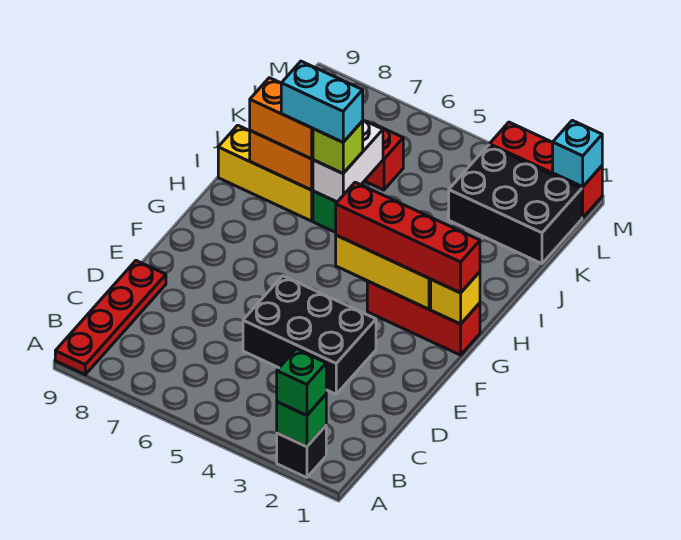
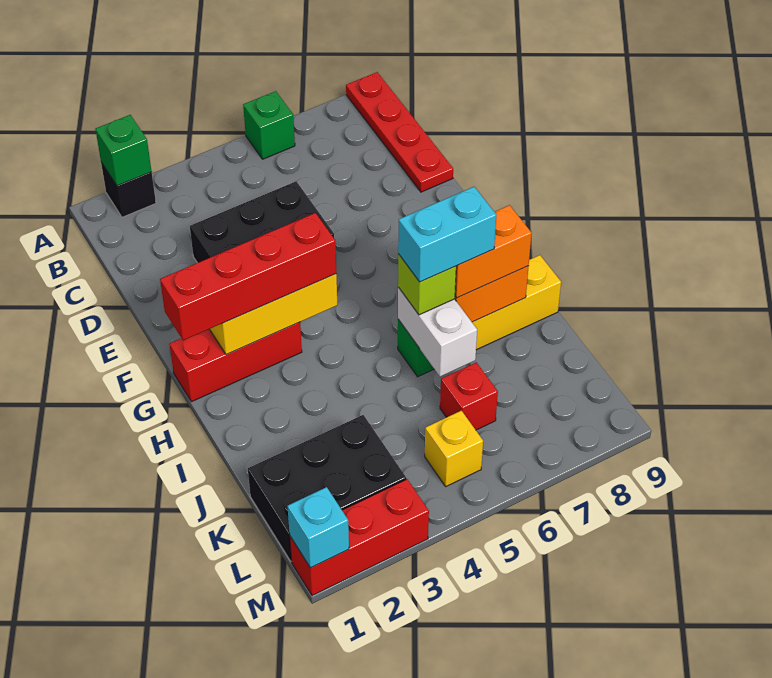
green 1x1 brick [277,349,326,415] -> green 1x1 brick moved to [243,91,295,159]
yellow 1x1 brick [431,272,480,324] -> yellow 1x1 brick moved to [425,411,483,486]

